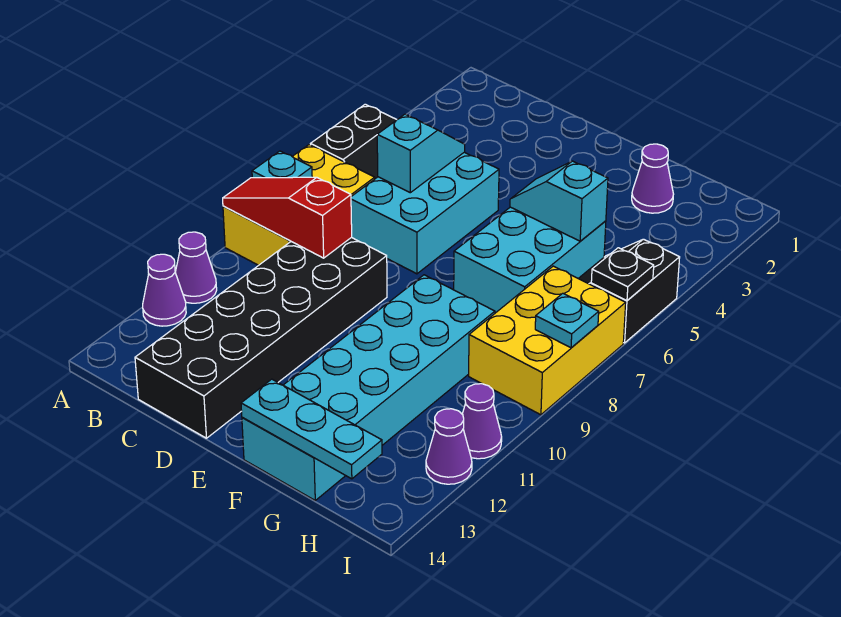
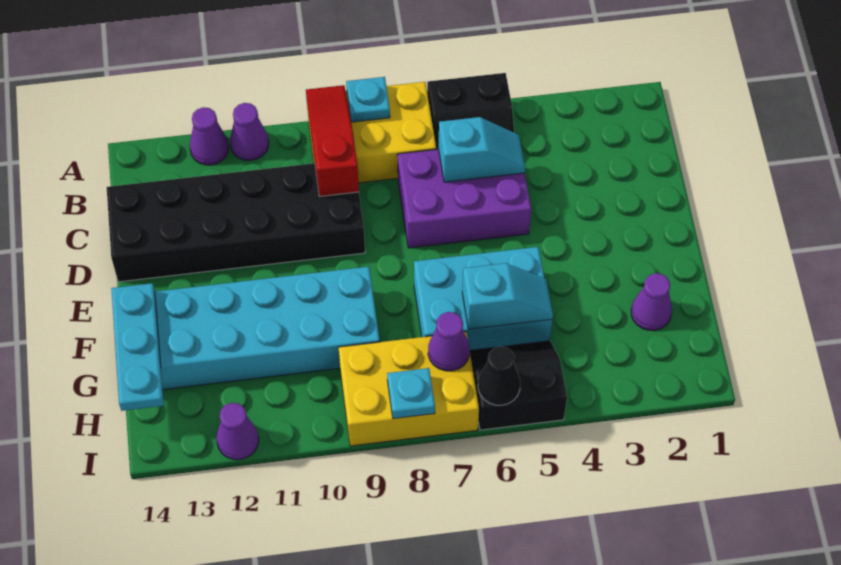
cyan 2x3 brick [351,152,499,274] -> purple 2x3 brick [397,149,531,248]
cyan 1x2 slope [510,161,608,241] -> cyan 1x2 slope turned to [462,263,553,329]
black 1x1 plate [591,248,654,301] -> black 1x1 cone [478,346,520,405]
purple 1x1 cone [462,384,502,459] -> purple 1x1 cone moved to [428,312,470,371]

